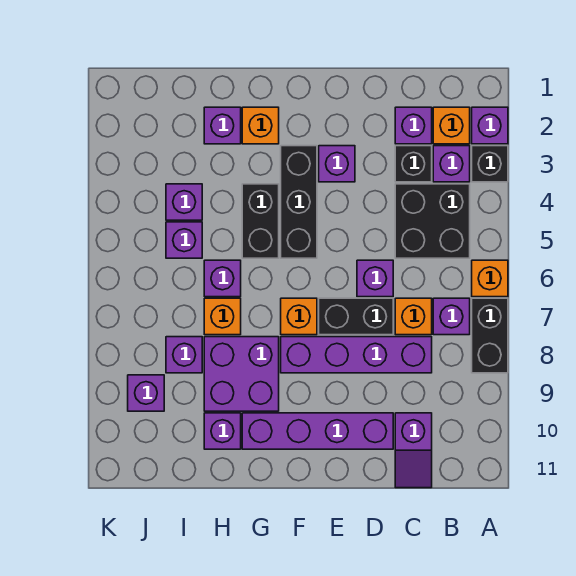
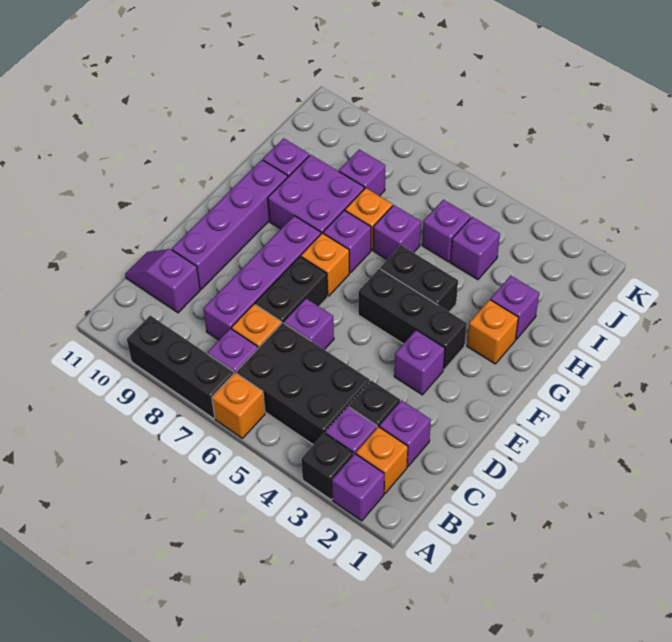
black 1x2 brick [472,298,508,373] -> black 1x3 brick [127,316,234,419]
black 2x2 brick [395,184,470,258] -> black 2x3 brick [236,323,370,445]
purple 1x1 brick [128,375,164,411] -> purple 1x1 brick moved to [323,210,371,273]

